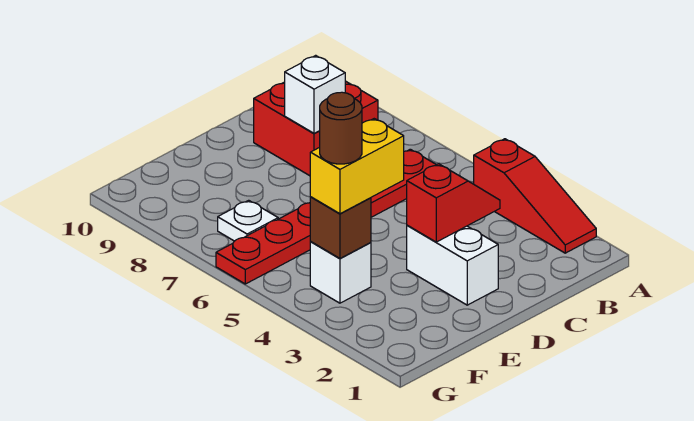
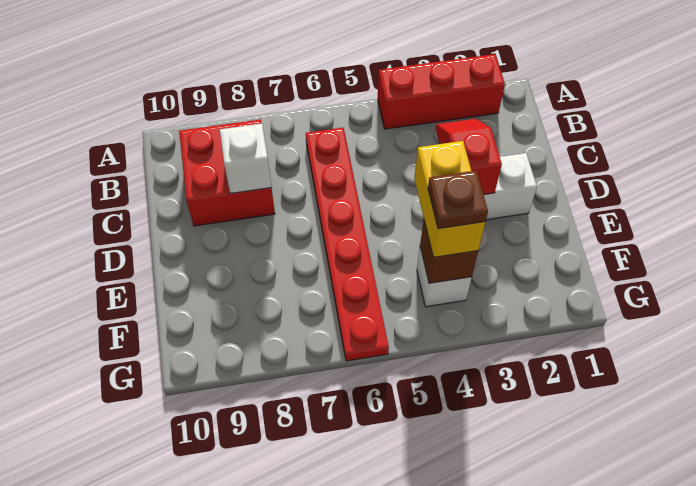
red 1x3 slope [474,139,596,253] -> red 1x3 brick [378,54,505,129]
brown 1x1 round brick [320,92,362,164] -> brown 1x1 plate [428,171,488,229]
white 1x1 plate [218,200,278,241] -> none

